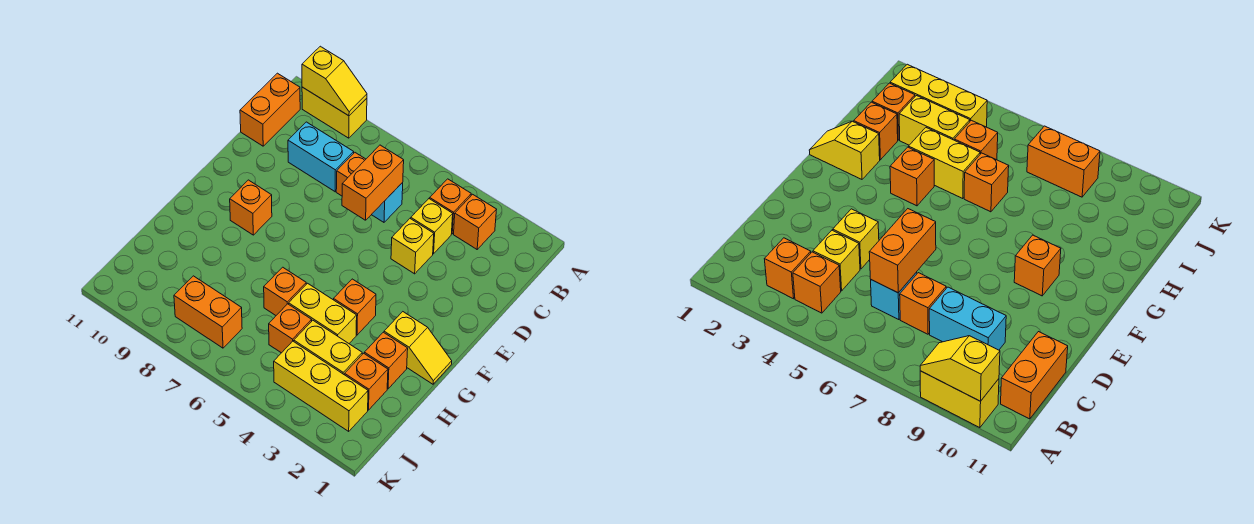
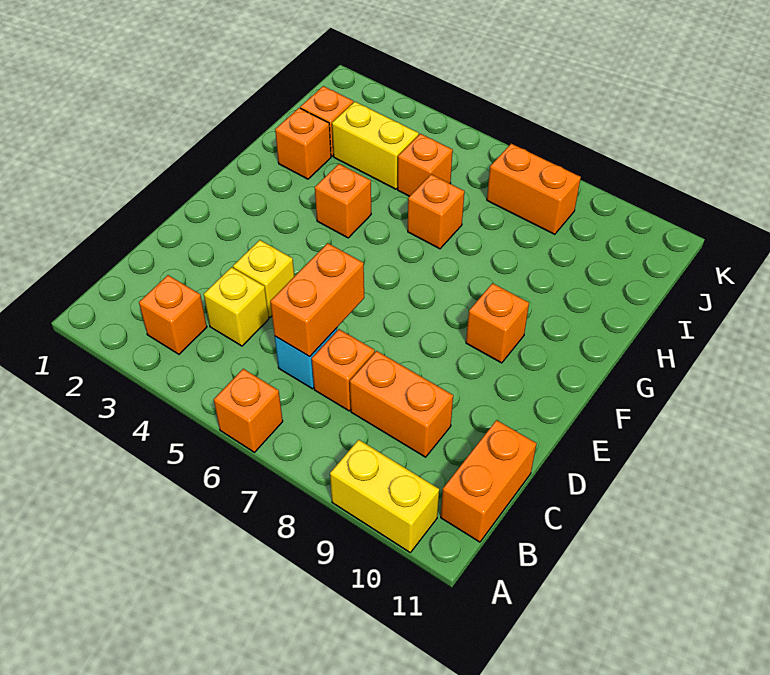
yellow 1x2 slope [302,46,367,116] -> none
orange 1x1 brick [430,179,471,234] -> orange 1x1 brick moved to [214,369,283,452]
cyan 1x2 brick [288,122,354,192] -> orange 1x2 brick [350,351,453,457]
yellow 1x2 slope [384,312,452,384] -> none
yellow 1x2 brick [289,283,357,343] -> none
yellow 1x3 brick [274,341,368,431] -> none

